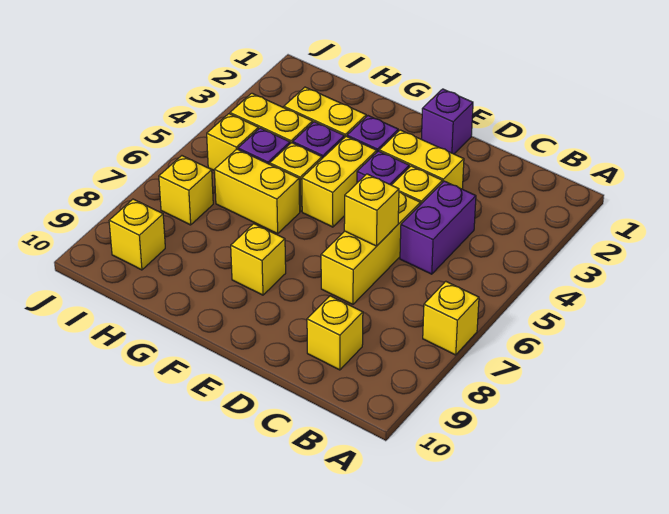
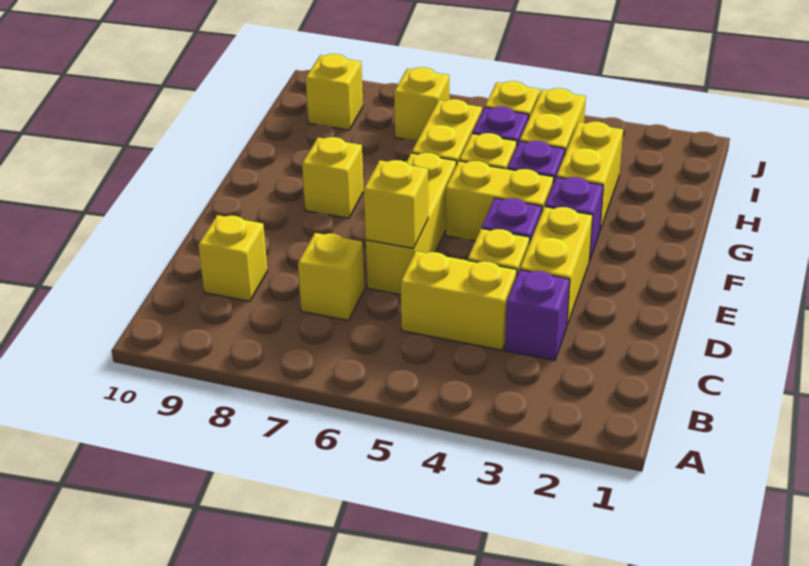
yellow 1x1 brick [423,281,479,355] -> yellow 1x1 brick moved to [298,233,364,321]
purple 1x2 brick [400,181,476,274] -> yellow 1x2 brick [401,251,517,350]
yellow 1x3 brick [321,192,420,304] -> yellow 1x3 brick turned to [366,153,456,295]
purple 1x1 brick [421,89,473,154] -> purple 1x1 brick moved to [505,270,570,360]

